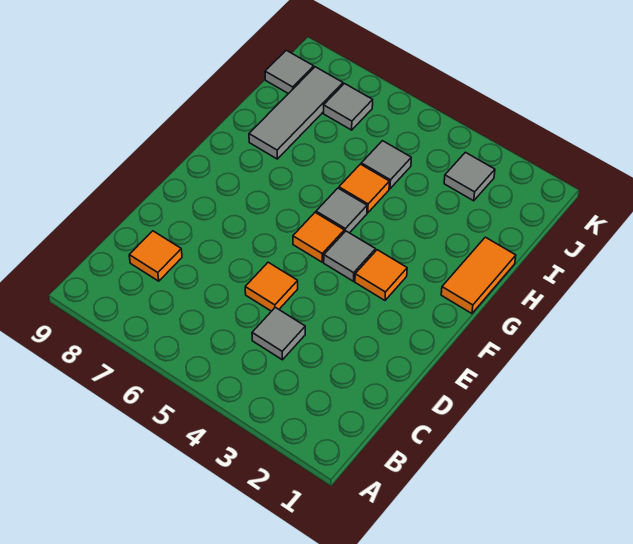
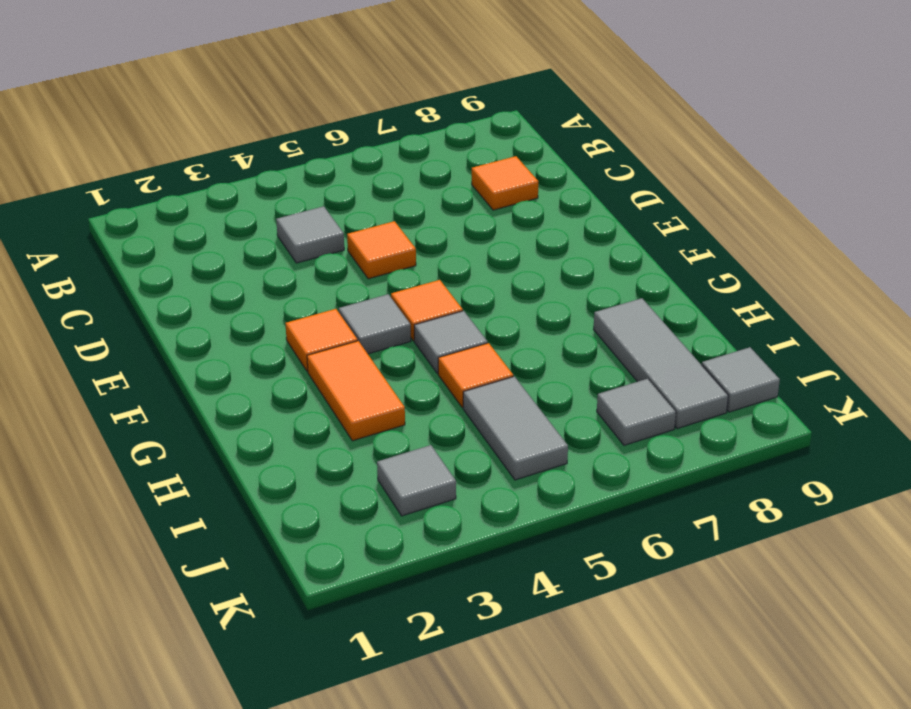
orange 1x2 tile [441,237,516,313] -> orange 1x2 tile moved to [307,341,405,441]
grey 1x1 tile [361,141,411,189] -> grey 1x2 tile [463,376,568,480]

